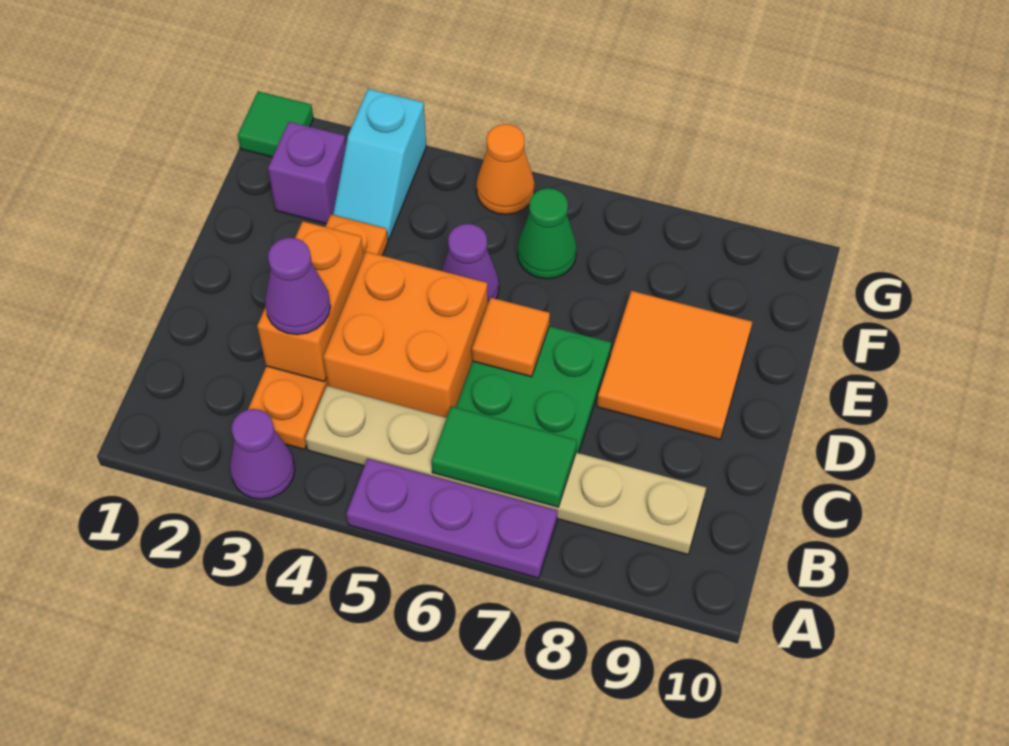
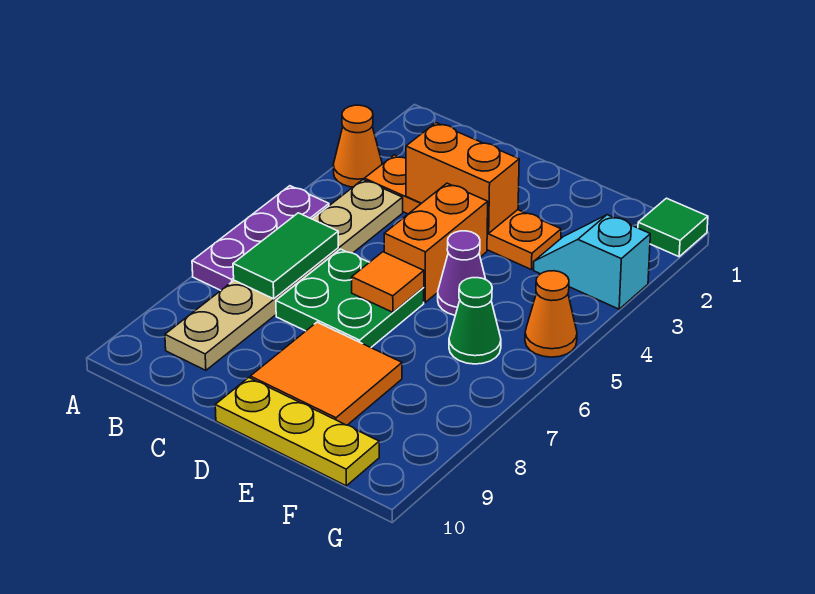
purple 1x1 cone [230,409,295,499] -> orange 1x1 cone [333,105,382,187]
purple 1x1 cone [265,238,331,335] -> none
orange 2x2 brick [323,252,488,418] -> orange 1x2 brick [384,183,488,302]
none -> yellow 1x3 plate [215,378,379,486]
purple 1x1 brick [268,122,346,224] -> none

